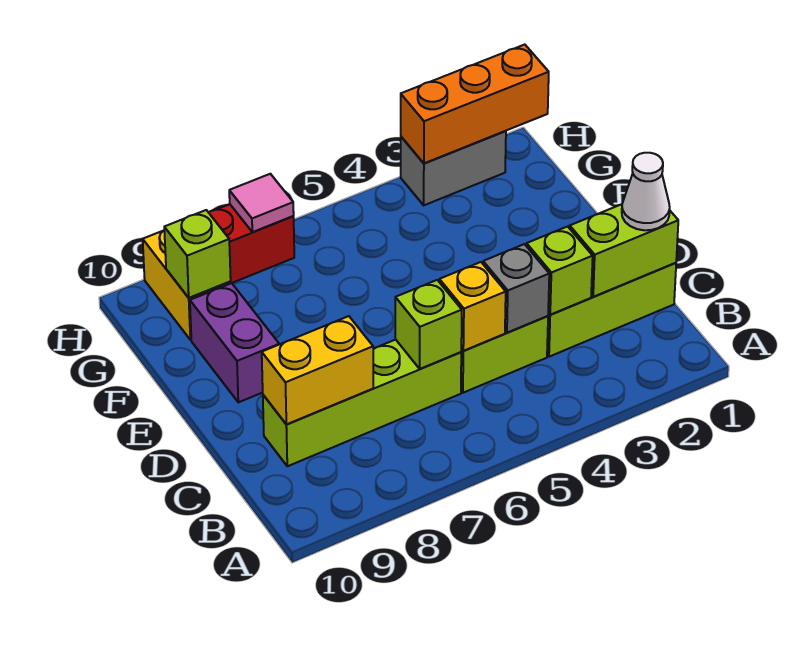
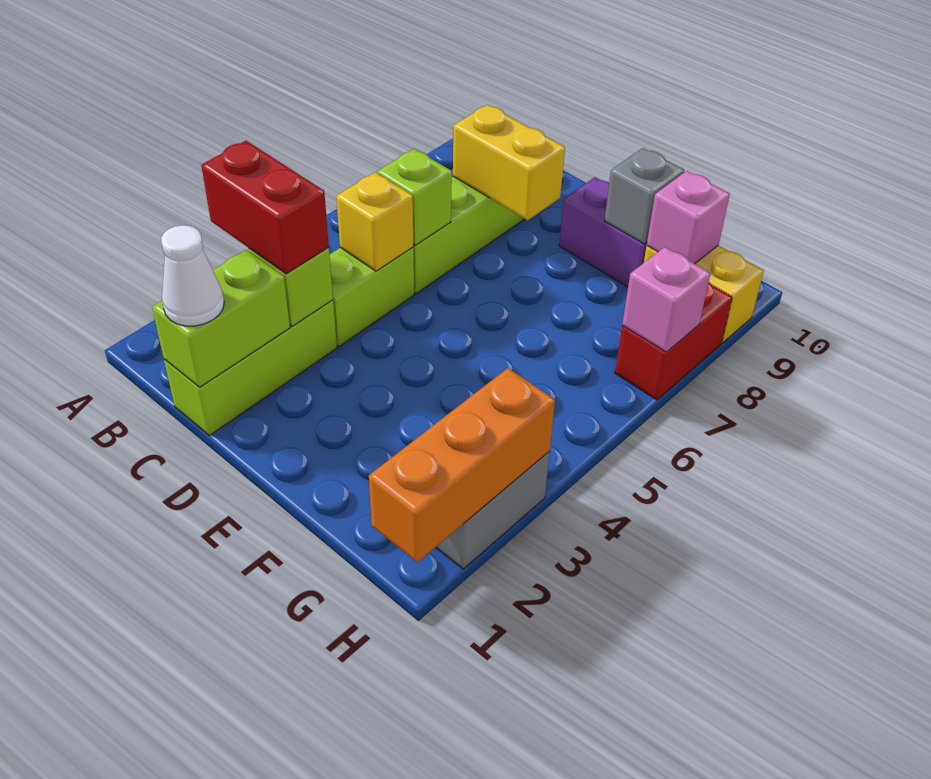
none -> red 1x2 brick [201,141,329,274]
grey 1x1 brick [483,244,549,333] -> grey 1x1 brick moved to [604,148,684,244]
yellow 1x2 brick [262,316,373,424] -> yellow 1x2 brick turned to [453,105,565,220]
lime 1x1 brick [164,210,231,298] -> pink 1x1 brick [647,171,730,264]
pink 1x1 tile [229,174,294,232] -> pink 1x1 brick [622,247,711,352]

